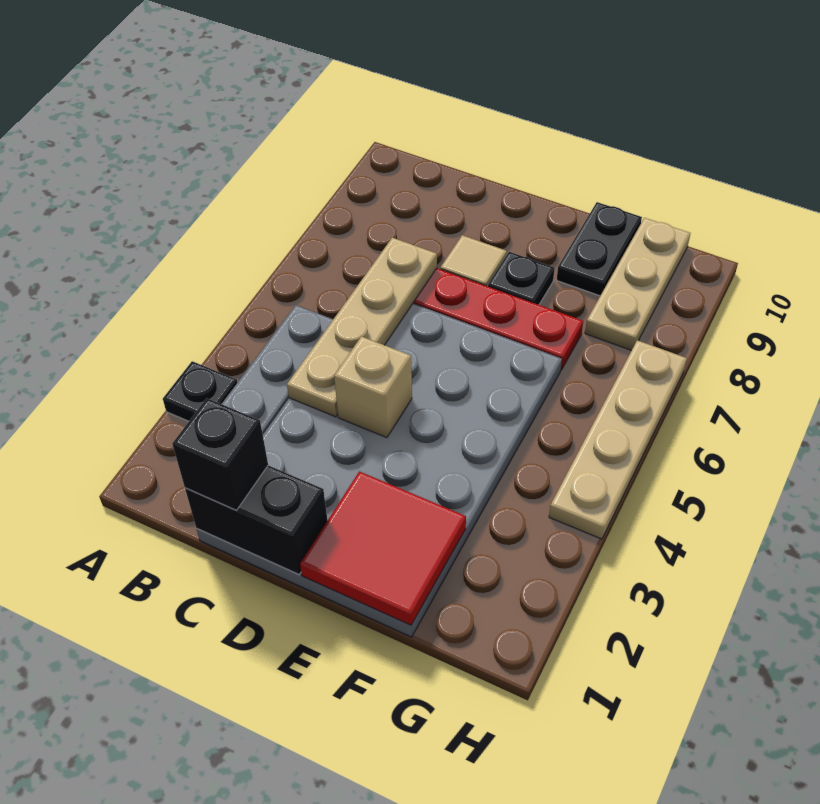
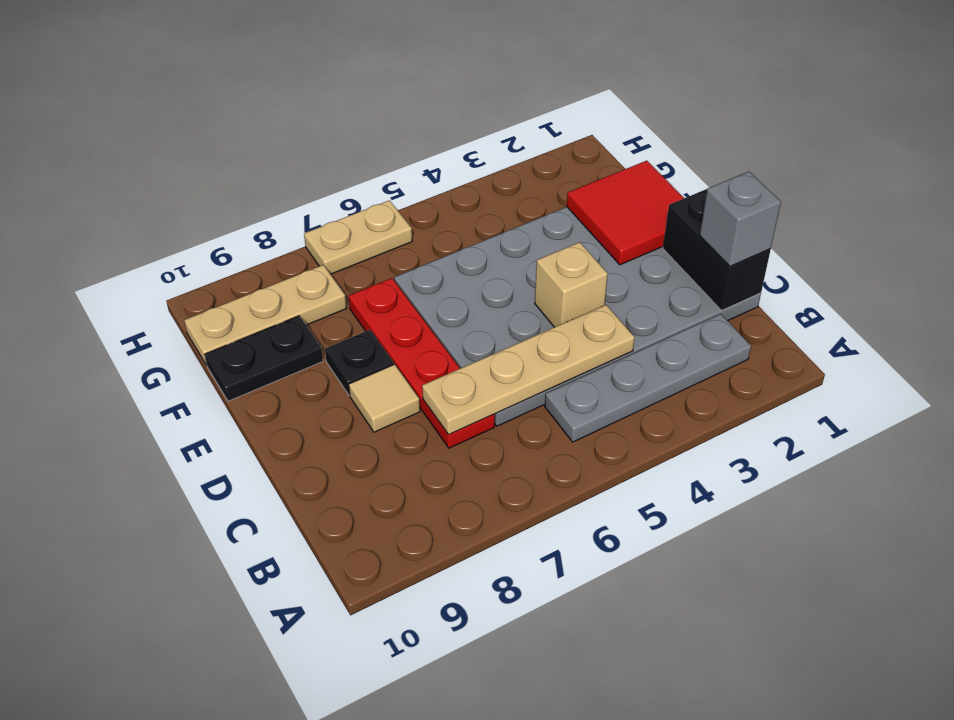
black 1x1 plate [163,361,237,421] -> none
black 1x1 brick [172,398,268,510] -> grey 1x1 brick [700,171,781,266]
tan 1x4 plate [549,340,687,539] -> tan 1x2 plate [304,200,412,274]

